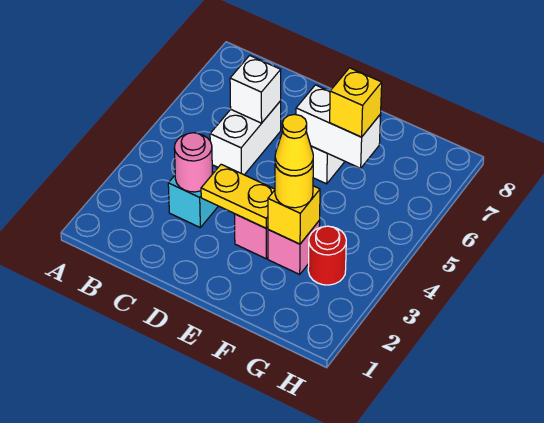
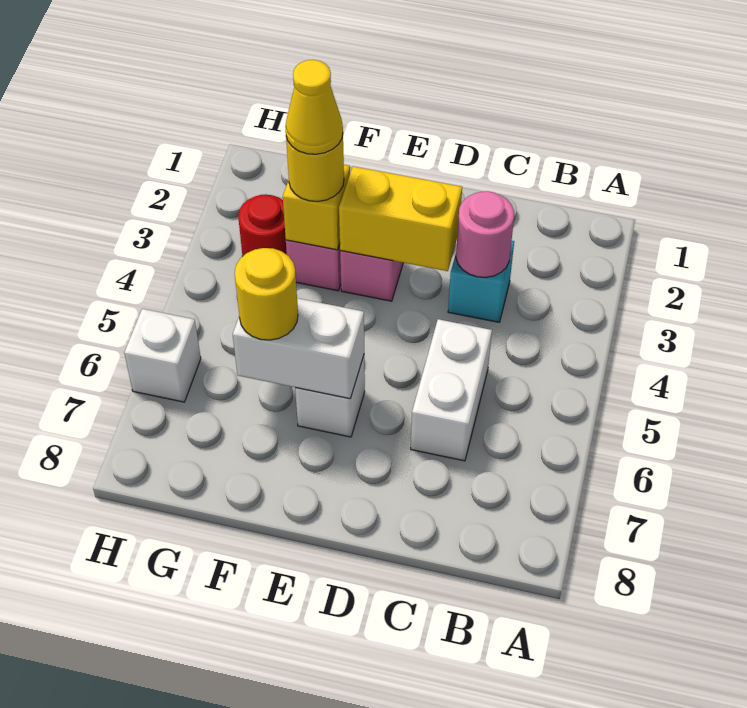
white 1x1 brick [230,55,281,123] -> white 1x1 brick moved to [124,309,201,402]
yellow 1x2 plate [201,164,275,228] -> yellow 1x2 brick [339,166,462,271]
yellow 1x1 brick [330,68,382,137] -> yellow 1x1 round brick [235,248,298,340]

